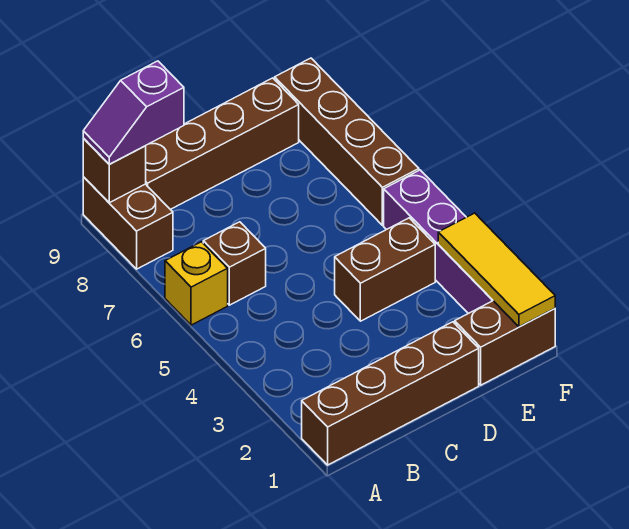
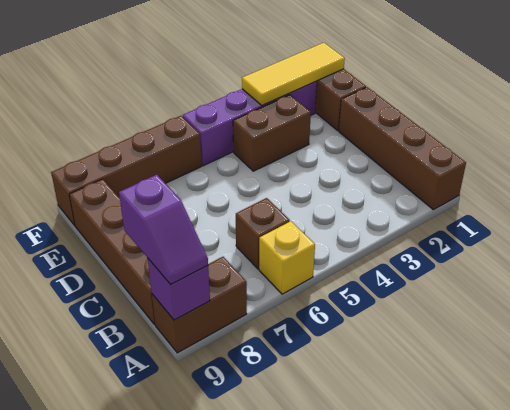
brown 1x1 brick [83,138,146,203] -> purple 1x1 brick [148,259,210,320]
brown 1x2 brick [335,218,435,321] -> brown 1x2 brick turned to [233,95,311,171]

